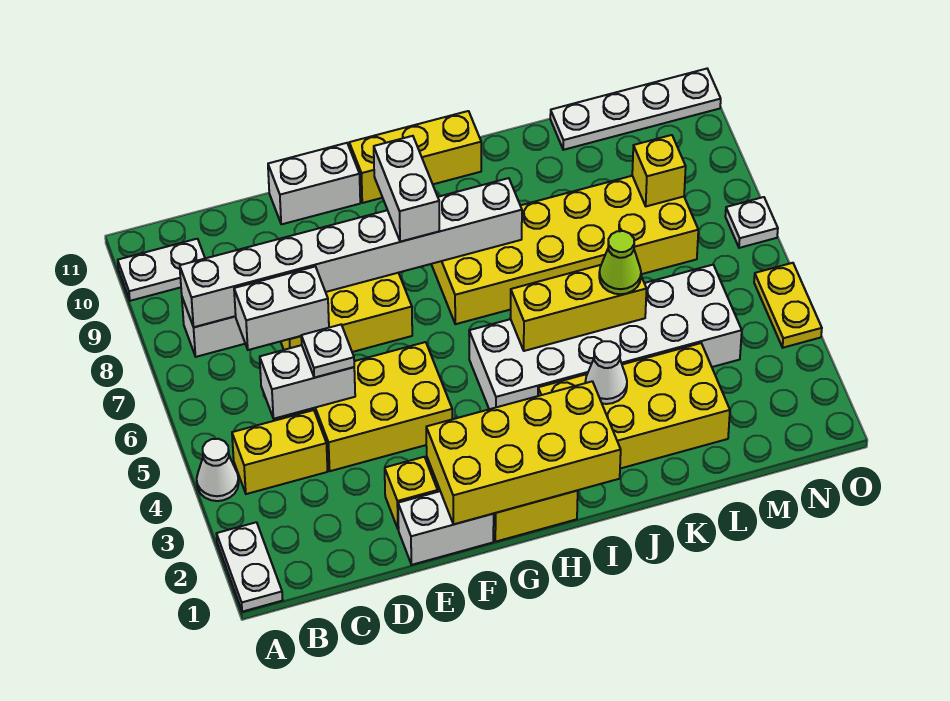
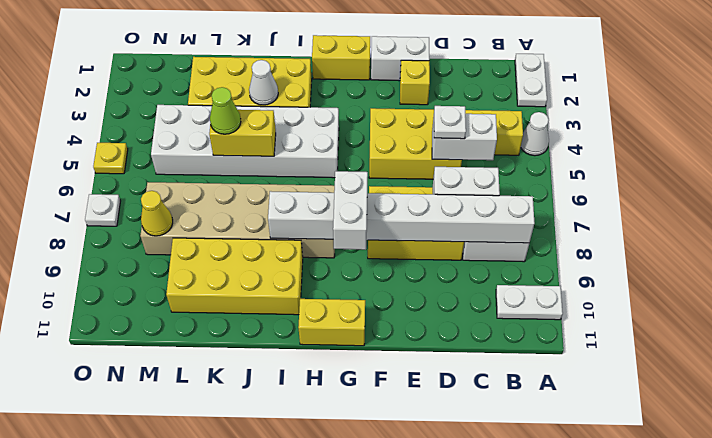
white 1x2 brick [268,143,360,224] -> none
yellow 2x4 brick [426,381,621,524] -> yellow 2x4 brick moved to [166,238,303,315]
yellow 1x3 brick [349,111,481,203] -> yellow 1x2 brick [298,299,365,346]
yellow 2x6 brick [431,176,698,324] -> tan 2x6 brick [140,182,335,258]
yellow 1x3 brick [511,265,647,351] -> yellow 1x2 brick [209,110,276,156]
white 1x4 plate [550,69,721,150] -> none
yellow 1x1 brick [632,135,686,206] -> yellow 1x1 cone [141,191,173,236]
yellow 1x2 plate [754,263,822,348] -> yellow 1x1 plate [93,143,128,174]

